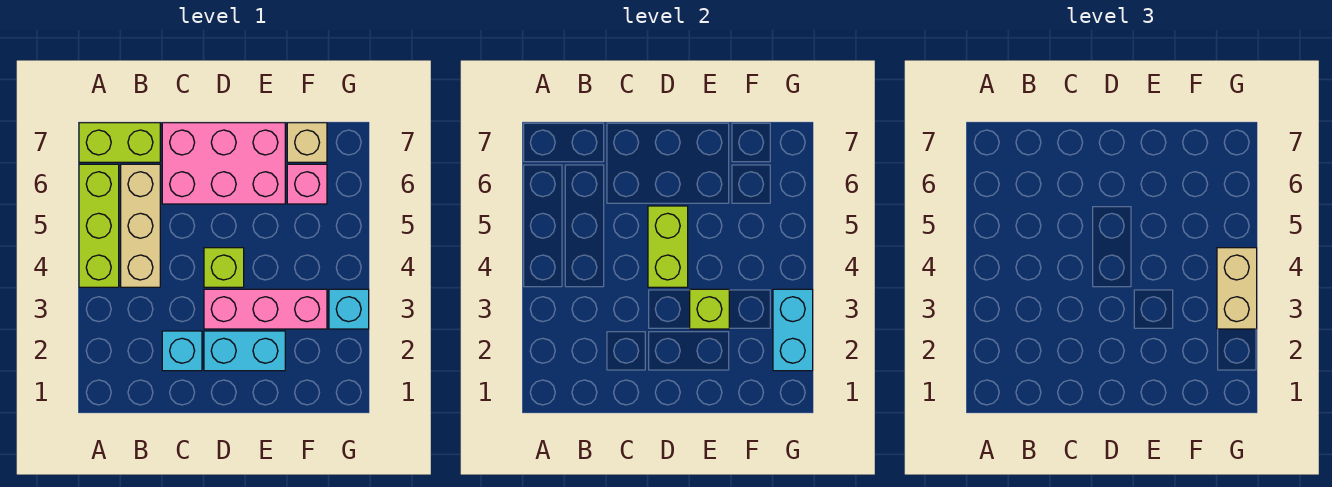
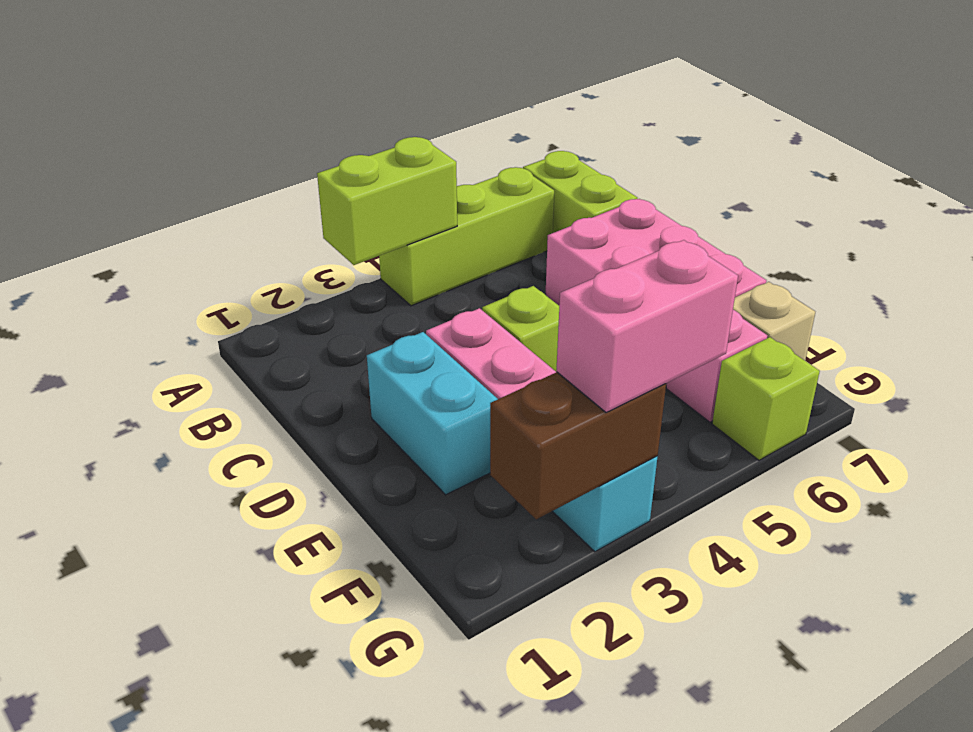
tan 1x3 brick [121,164,160,287] -> none
cyan 1x1 brick [162,331,202,371] -> none
lime 1x2 brick [648,206,688,287] -> lime 1x2 brick moved to [317,137,457,265]
lime 1x1 brick [690,289,729,329] -> lime 1x1 brick moved to [712,337,820,460]
cyan 1x2 brick [773,289,813,371] -> brown 1x2 brick [490,372,666,519]
tan 1x2 brick [1217,248,1257,329] -> pink 1x2 brick [556,240,738,413]

